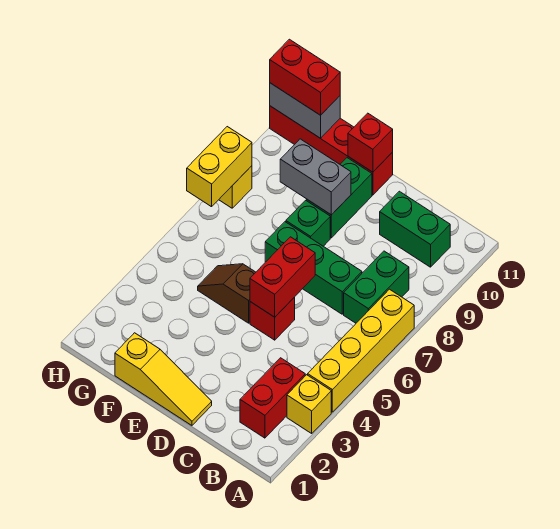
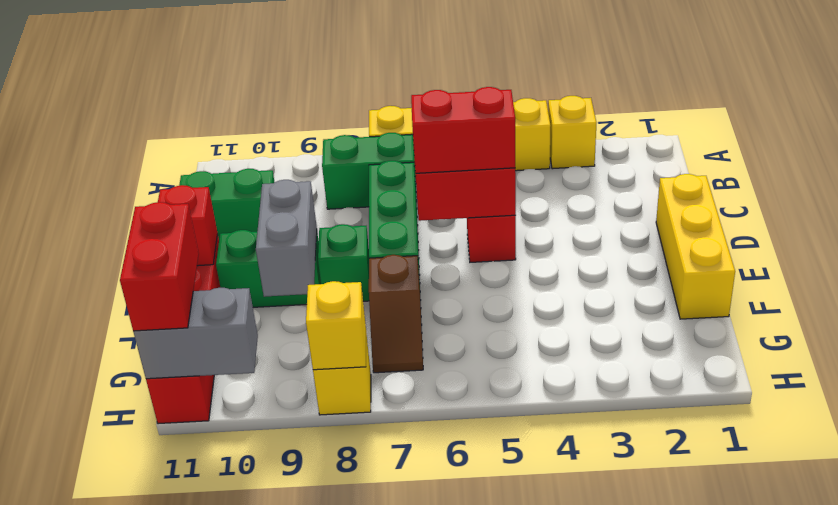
red 1x2 brick [240,358,305,438] -> red 1x2 brick moved to [411,87,515,173]
green 1x2 brick [380,191,450,267] -> green 1x2 brick turned to [179,169,274,238]
yellow 1x3 slope [115,333,212,425] -> yellow 1x3 brick [656,174,735,319]
brown 1x2 slope [198,264,256,323] -> brown 1x2 slope moved to [369,255,423,373]
grey 1x2 brick [270,83,340,138] -> grey 1x2 brick turned to [133,288,258,379]
yellow 1x2 brick [187,127,252,207] -> yellow 1x1 brick [306,281,366,370]

